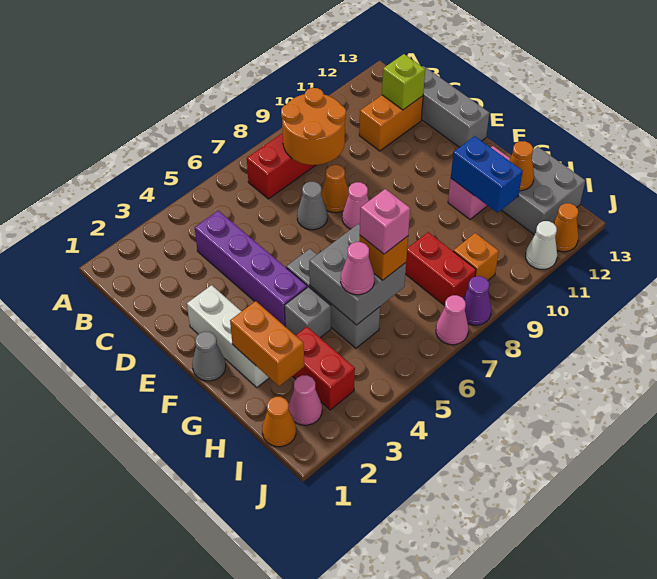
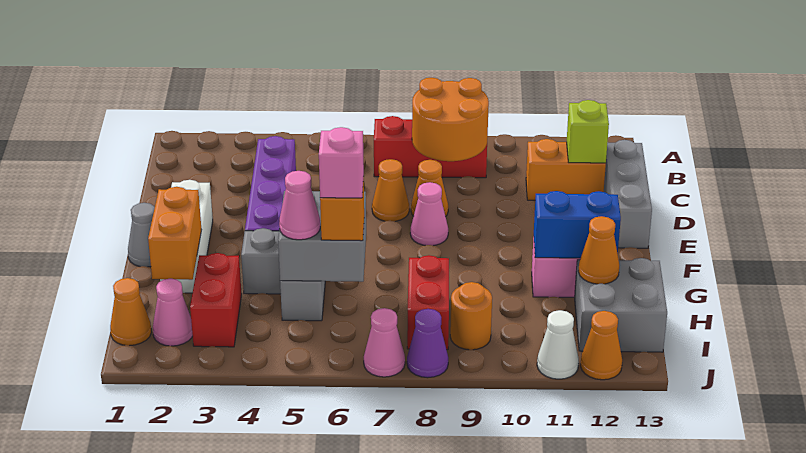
grey 1x1 cone [297,182,327,230] -> orange 1x1 cone [372,159,409,221]
blue 1x2 brick [451,136,523,213] -> blue 1x2 brick turned to [534,191,621,258]
orange 1x1 brick [453,233,499,281] -> orange 1x1 round brick [450,282,492,350]

